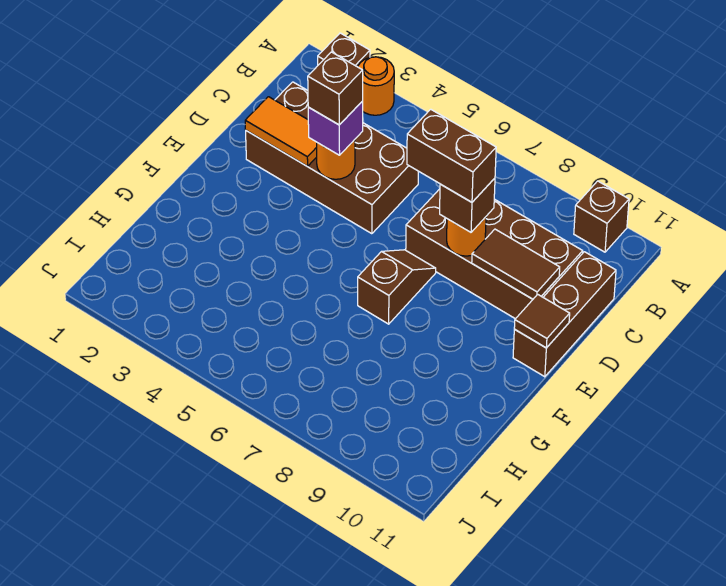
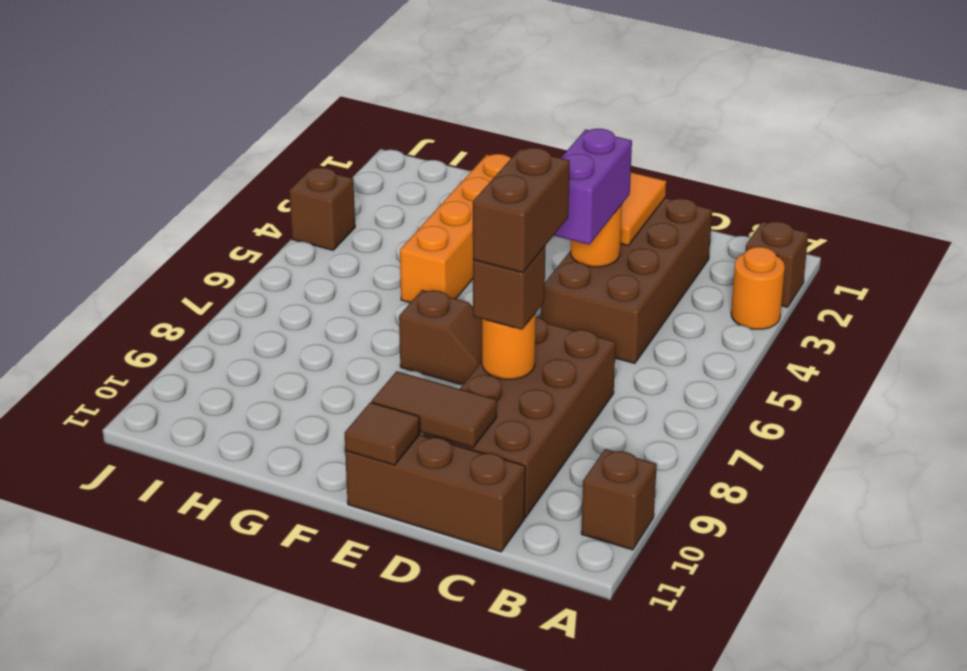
purple 1x1 brick [308,101,363,155] -> purple 1x2 brick [554,129,632,245]
brown 1x1 brick [308,52,363,125] -> brown 1x1 brick moved to [289,167,355,250]
brown 1x2 tile [472,229,560,299] -> brown 1x2 tile turned to [372,371,497,448]
none -> orange 1x4 brick [400,154,511,303]

